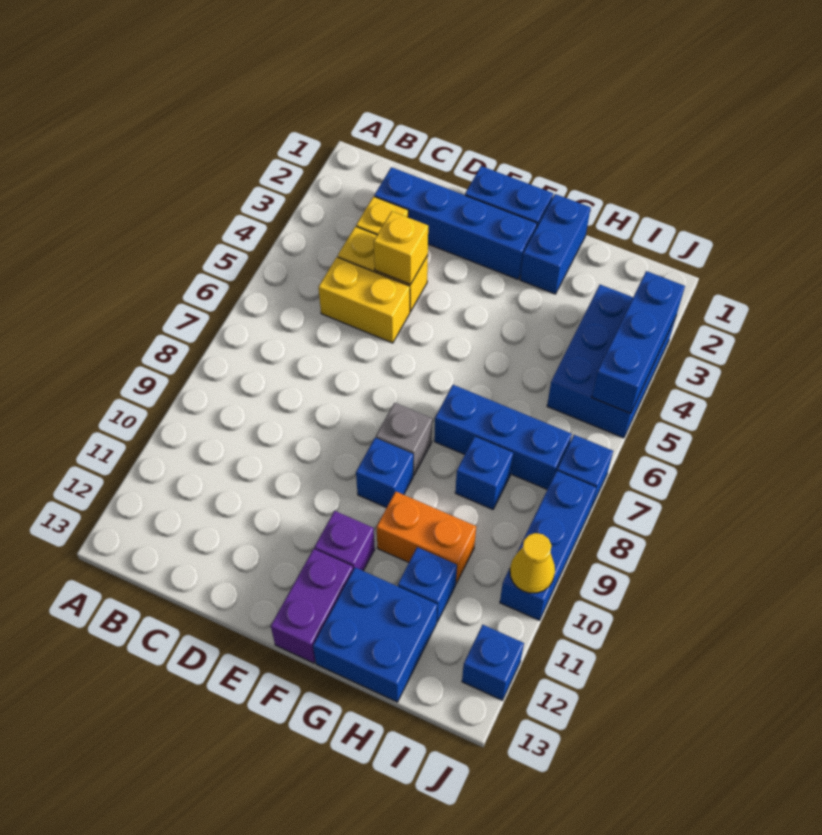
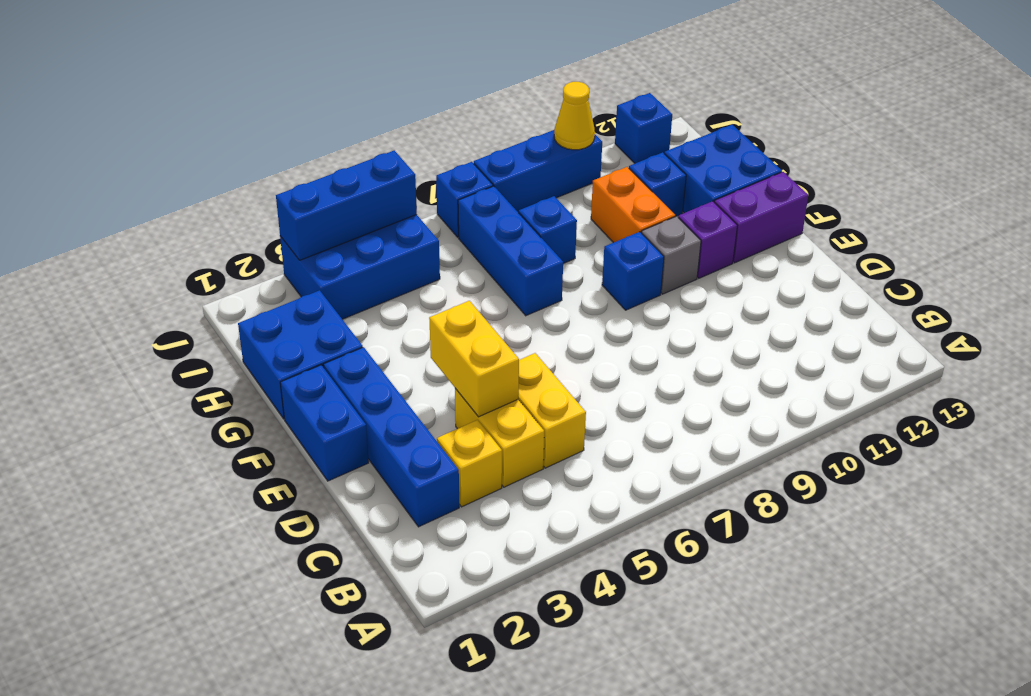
yellow 1x1 brick [374,211,428,284] -> yellow 1x2 brick [429,301,519,417]
grey 1x1 brick [376,403,432,475] -> grey 1x1 brick moved to [642,216,701,294]
blue 1x2 brick [520,194,591,294] -> blue 2x2 brick [238,290,363,419]

